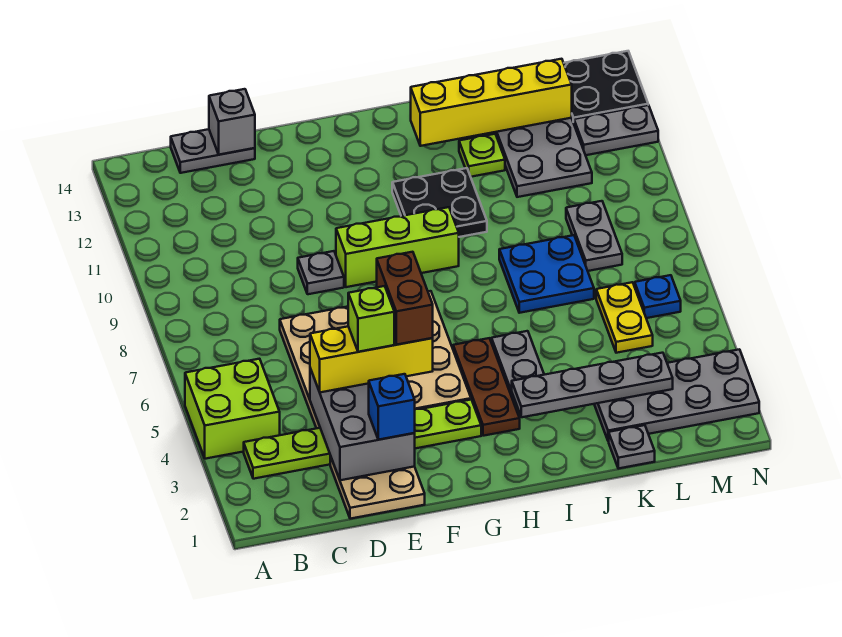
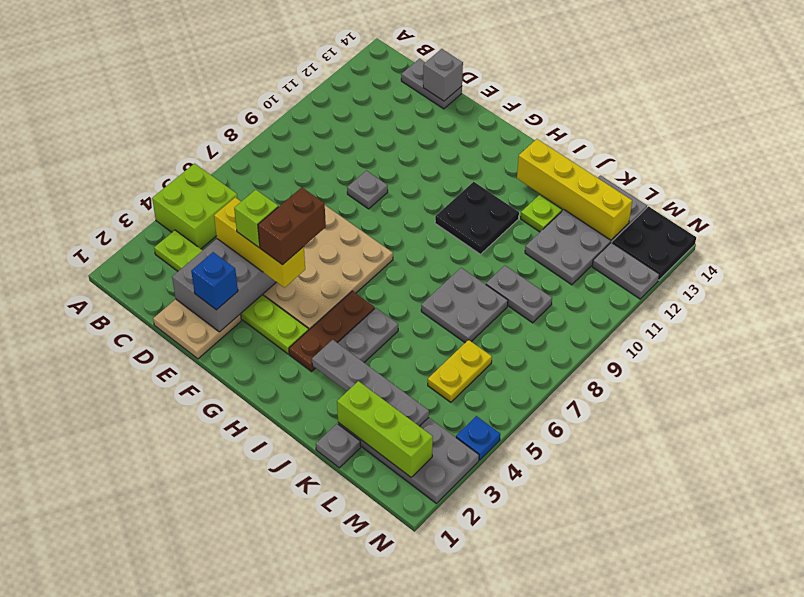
lime 1x3 brick [336,207,459,287] -> lime 1x3 brick moved to [337,381,433,477]
blue 2x2 plate [499,235,594,313] -> grey 2x2 plate [421,268,508,343]
grey 1x2 plate [566,201,622,271] -> grey 1x2 plate turned to [486,266,552,323]
blue 1x1 plate [635,275,681,318] -> blue 1x1 plate moved to [456,416,500,460]

